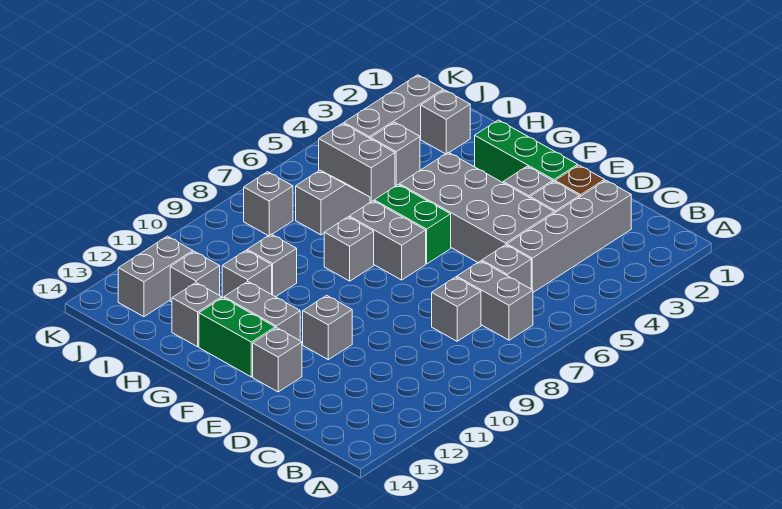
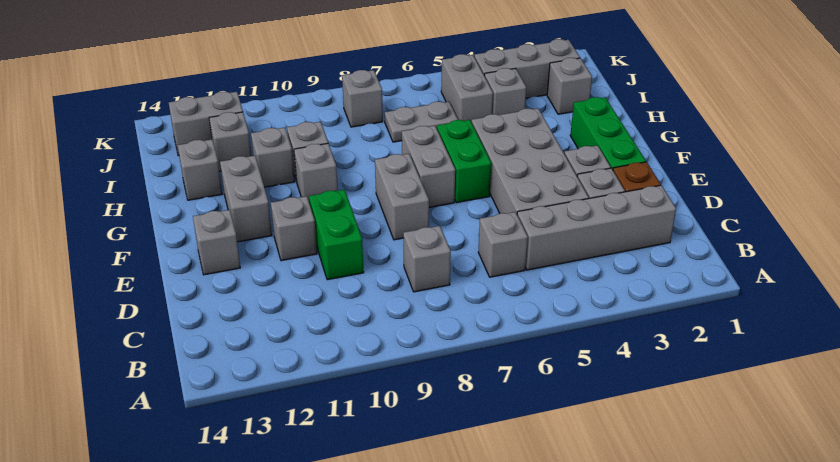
grey 1x2 brick [457,261,533,340] -> grey 1x2 brick moved to [375,154,429,240]
green 1x2 brick [199,298,275,377] -> green 1x2 brick moved to [309,190,364,280]
grey 1x1 brick [324,217,374,281] -> grey 1x1 brick moved to [294,143,338,201]
grey 1x2 slope [296,170,370,235] -> grey 1x2 plate [385,102,458,142]

